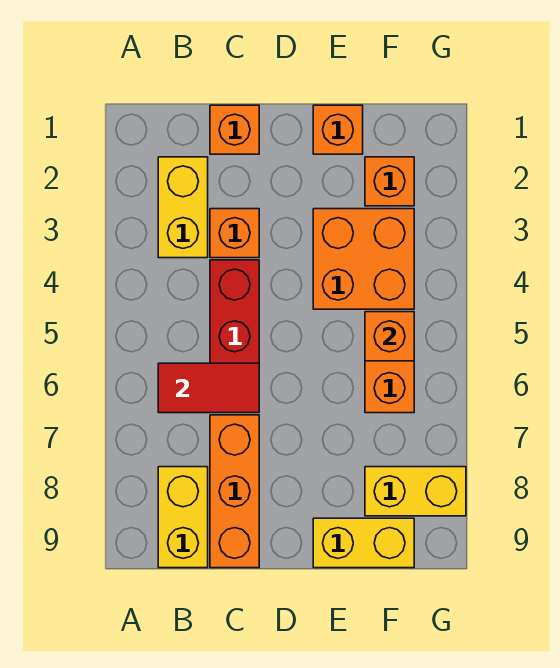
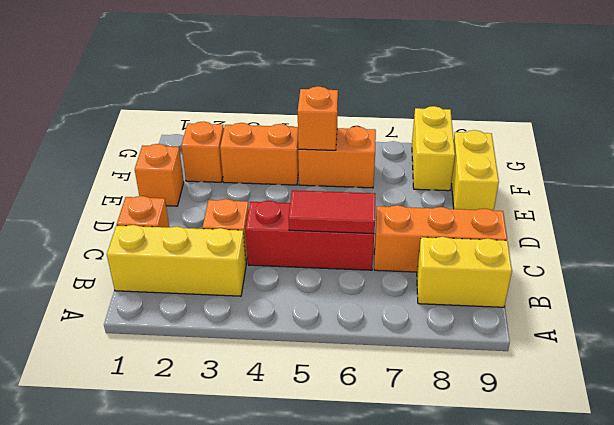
yellow 1x2 brick [158,157,208,258] -> yellow 1x3 brick [107,225,246,296]
red 1x2 tile [158,363,259,413] -> red 1x2 tile turned to [289,190,375,234]
orange 2x2 brick [313,209,414,309] -> orange 1x2 brick [220,123,299,185]

